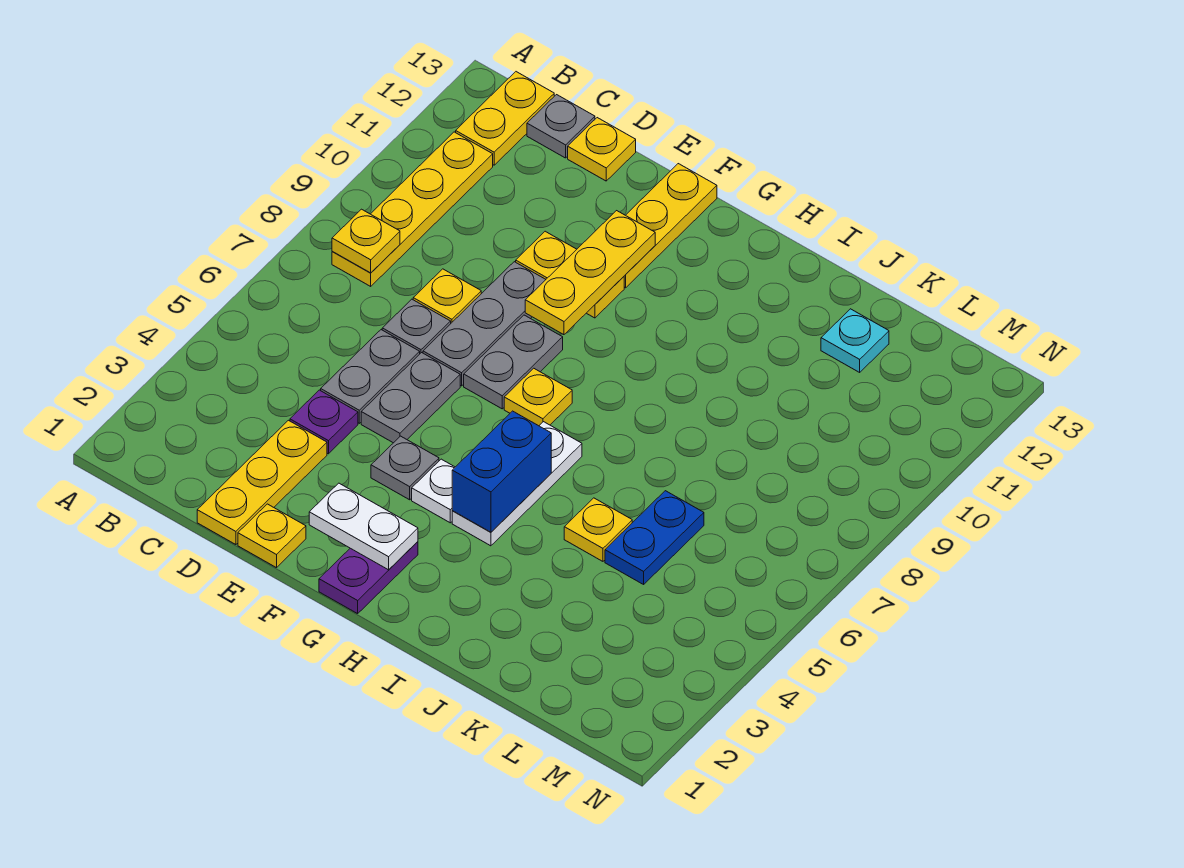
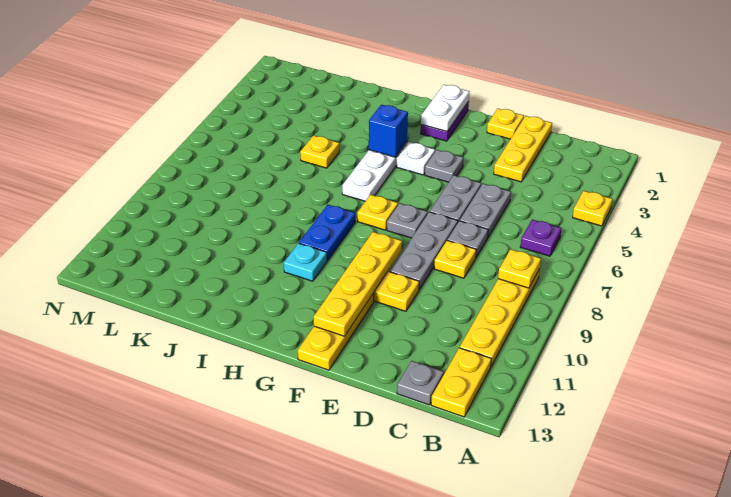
purple 1x1 plate [290,390,358,454] -> purple 1x1 plate moved to [520,219,561,256]
yellow 1x1 plate [568,118,636,181] -> yellow 1x1 plate moved to [573,191,612,226]
white 1x2 plate [309,483,418,570] -> white 1x2 plate turned to [421,85,469,131]
grey 1x2 plate [464,315,563,409] -> grey 1x1 plate [387,203,428,238]
yellow 1x3 plate [525,211,655,335] -> yellow 1x4 plate [314,232,402,336]
blue 1x2 brick [452,411,551,532] -> blue 1x1 brick [369,105,408,157]
blue 1x2 plate [605,491,704,584] -> blue 1x2 plate moved to [299,205,355,261]
cyan 1x1 plate [821,309,889,372] -> cyan 1x1 plate moved to [284,243,327,281]

